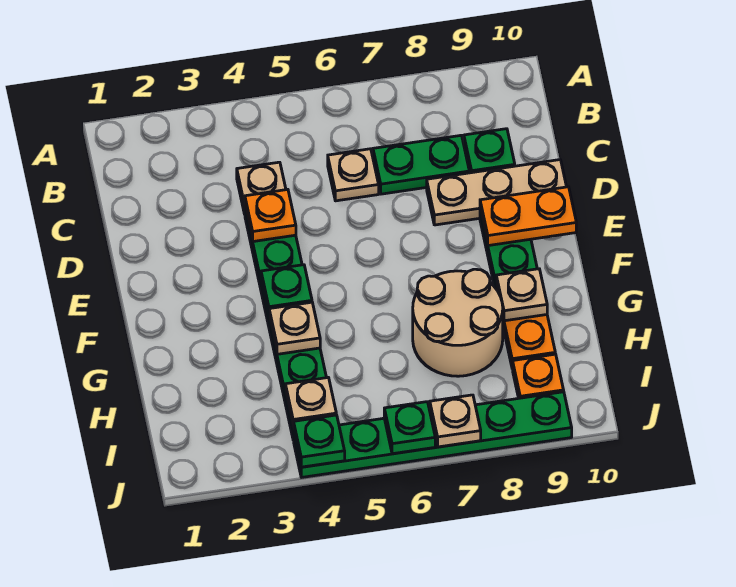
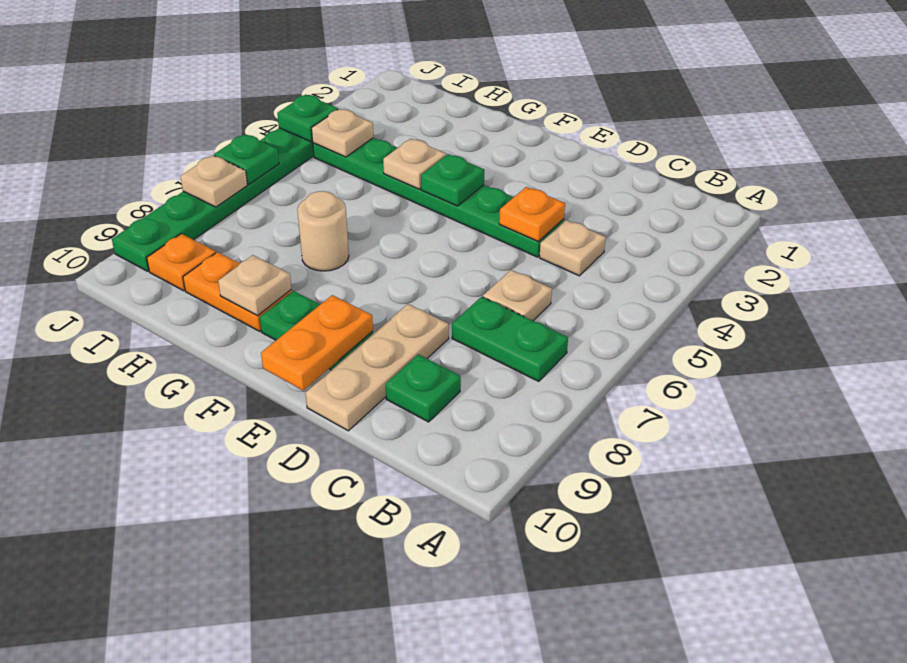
green 1x2 plate [373,135,469,194] -> green 1x2 plate turned to [452,297,568,381]
tan 2x2 round brick [413,269,503,376] -> tan 1x1 round brick [297,191,349,271]

